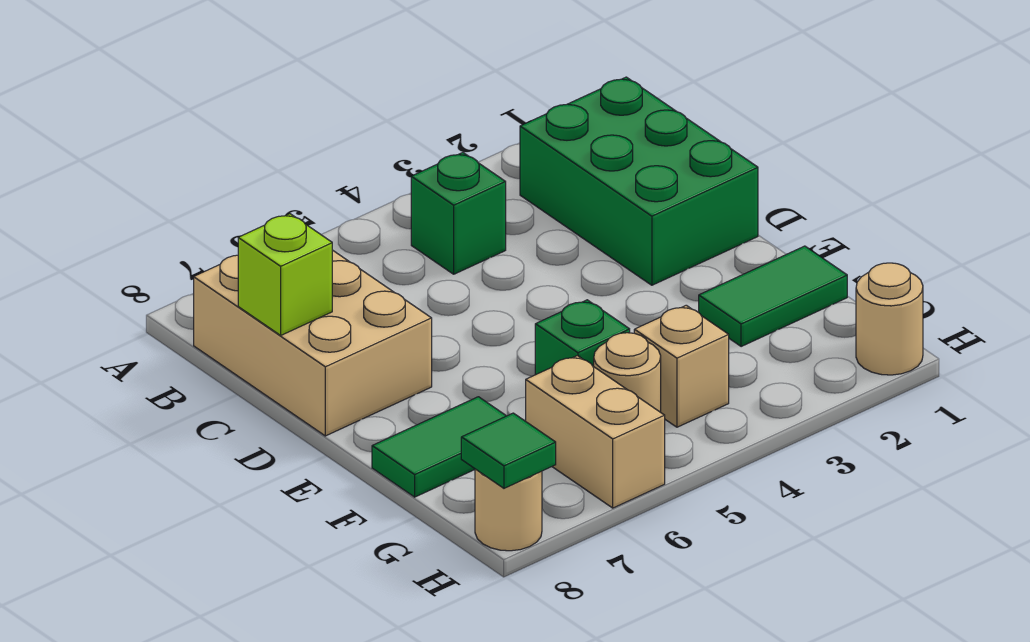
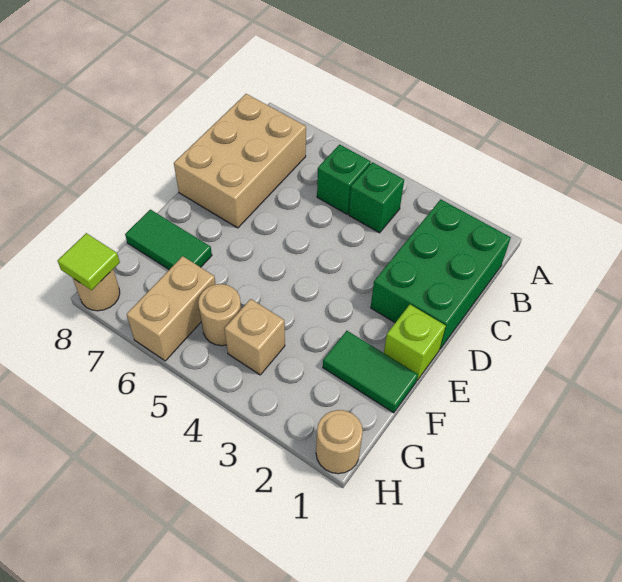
lime 1x1 brick [238,214,332,335] -> lime 1x1 brick moved to [384,305,446,380]
green 1x1 brick [535,300,630,375] -> green 1x1 brick moved to [317,144,371,214]
green 1x1 tile [461,413,556,488] -> lime 1x1 tile [57,233,120,290]

